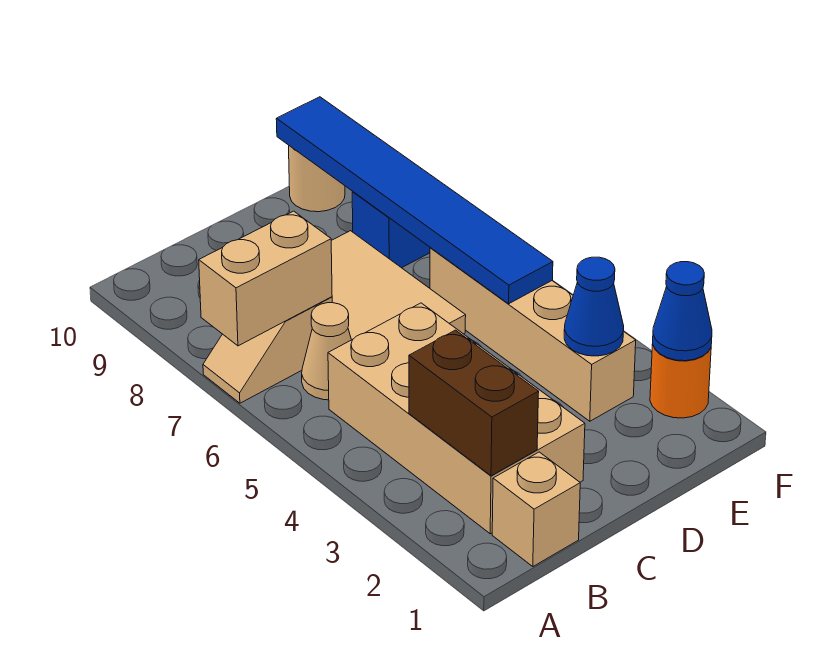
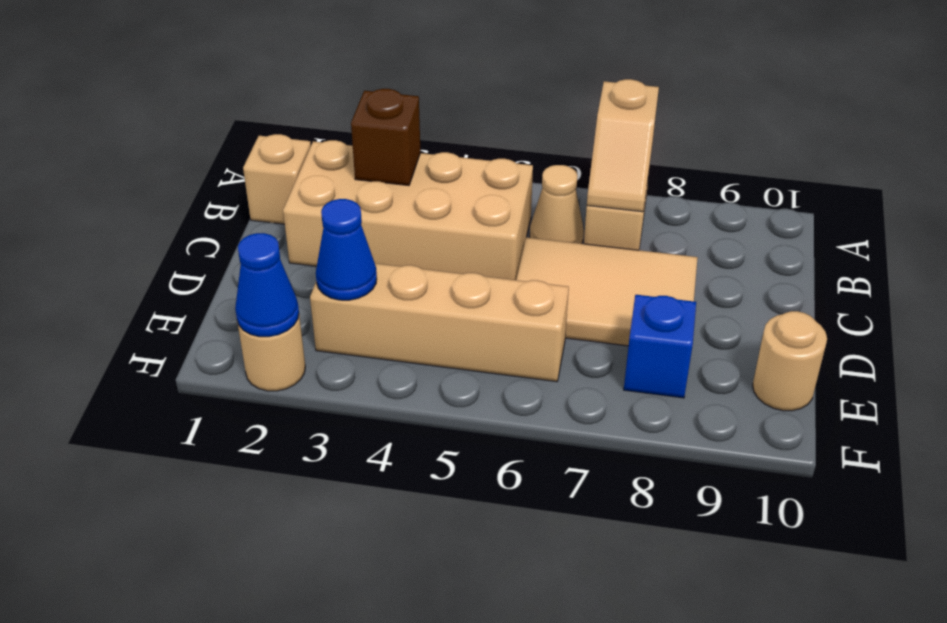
tan 1x2 brick [199,211,332,346] -> tan 1x2 slope [587,79,659,212]
brown 1x2 brick [409,330,539,476] -> brown 1x1 brick [351,89,421,186]
blue 1x6 tile [276,97,553,304] -> none
orange 1x1 round brick [650,344,711,418] -> tan 1x1 round brick [237,316,305,391]

